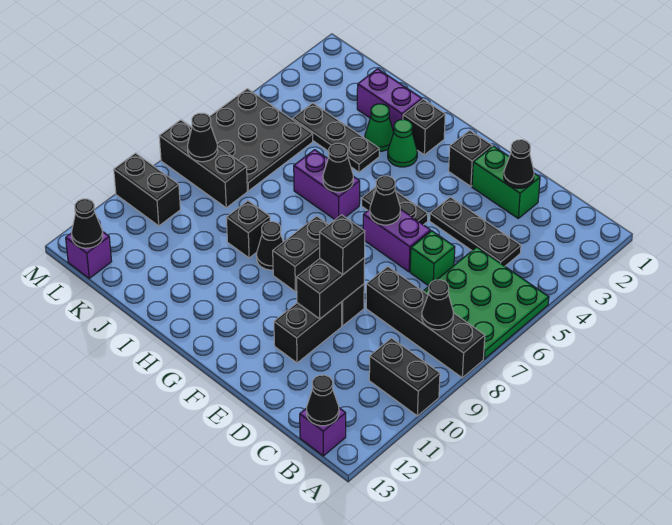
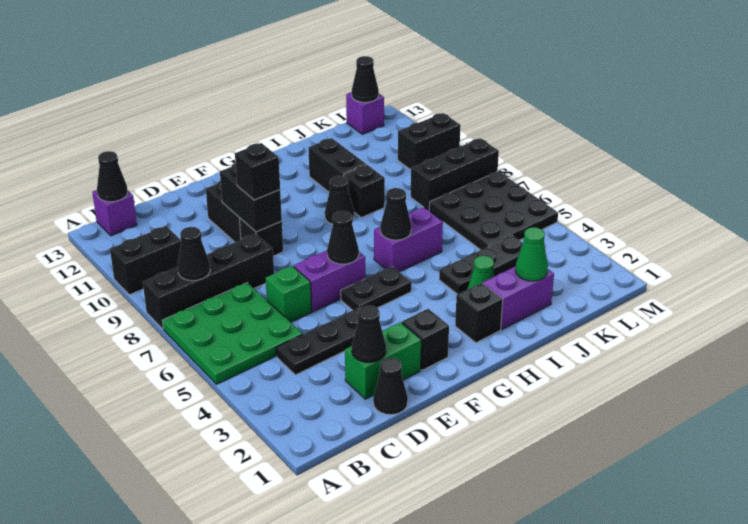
black 1x2 brick [273,216,329,292] -> black 1x2 brick moved to [308,138,366,192]
green 1x1 cone [388,119,417,167] -> green 1x1 cone moved to [515,227,548,281]
black 1x1 cone [188,113,218,162] -> black 1x1 cone moved to [373,358,408,415]

